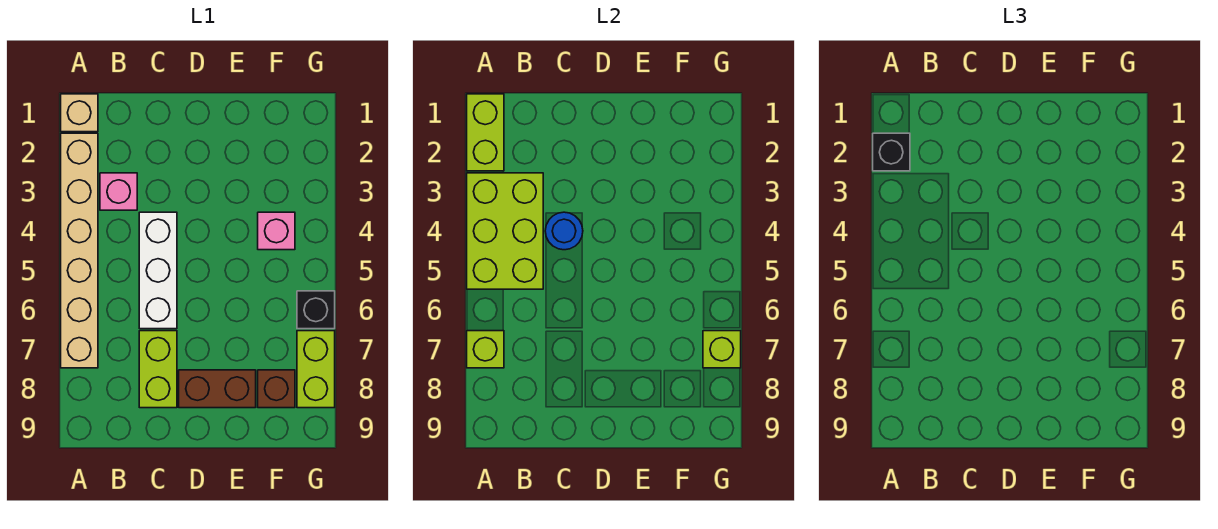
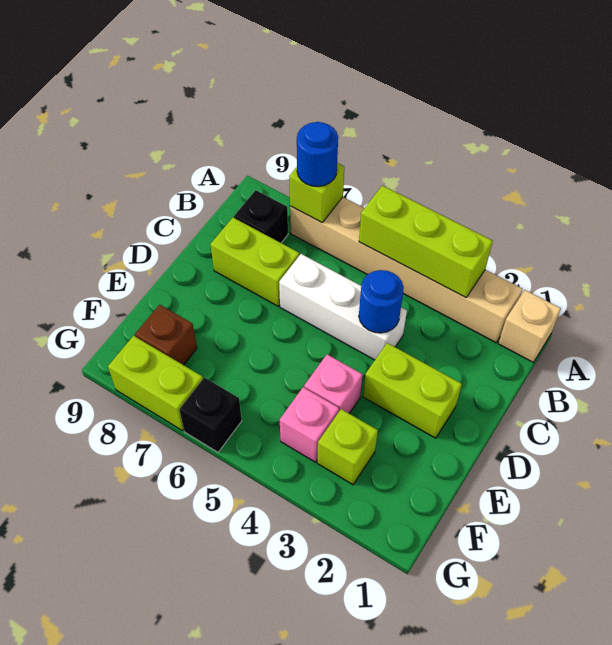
lime 1x2 brick [467,94,504,171] -> lime 1x2 brick moved to [363,343,462,438]
black 1x1 brick [873,133,910,171] -> black 1x1 brick moved to [234,190,288,243]
lime 2x3 brick [467,173,543,289] -> lime 1x3 brick [359,185,493,297]
none -> blue 1x1 round brick [297,122,338,187]
pink 1x1 brick [100,173,137,210] -> pink 1x1 brick moved to [304,354,363,413]
brown 1x2 brick [179,370,256,408] -> none
lime 1x1 brick [703,331,741,368] -> lime 1x1 brick moved to [317,409,378,485]

